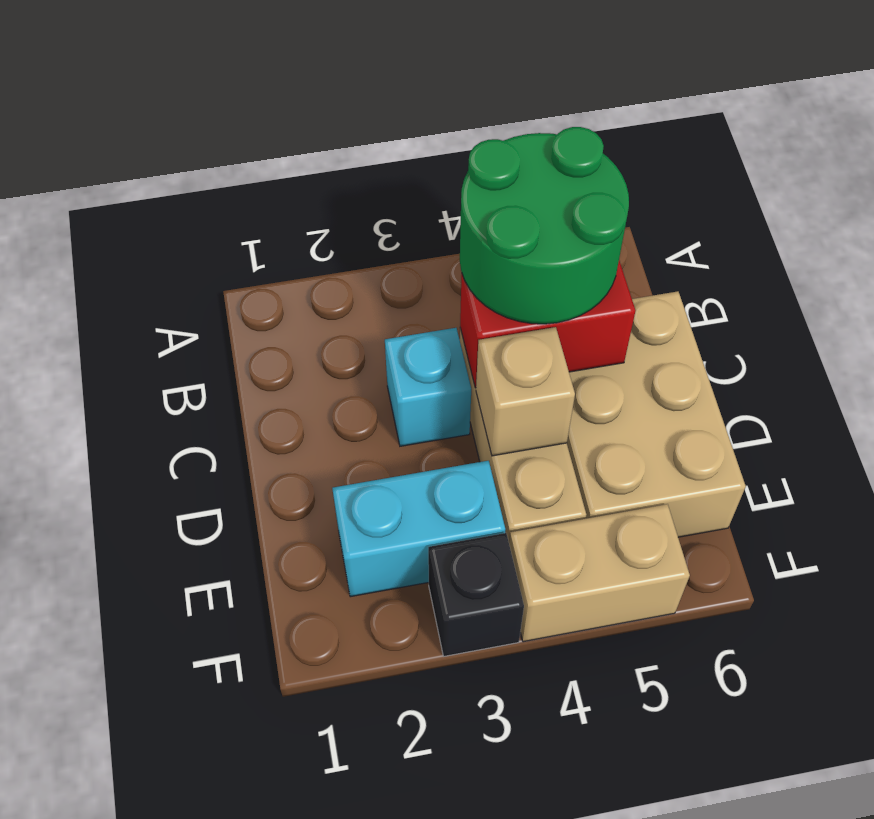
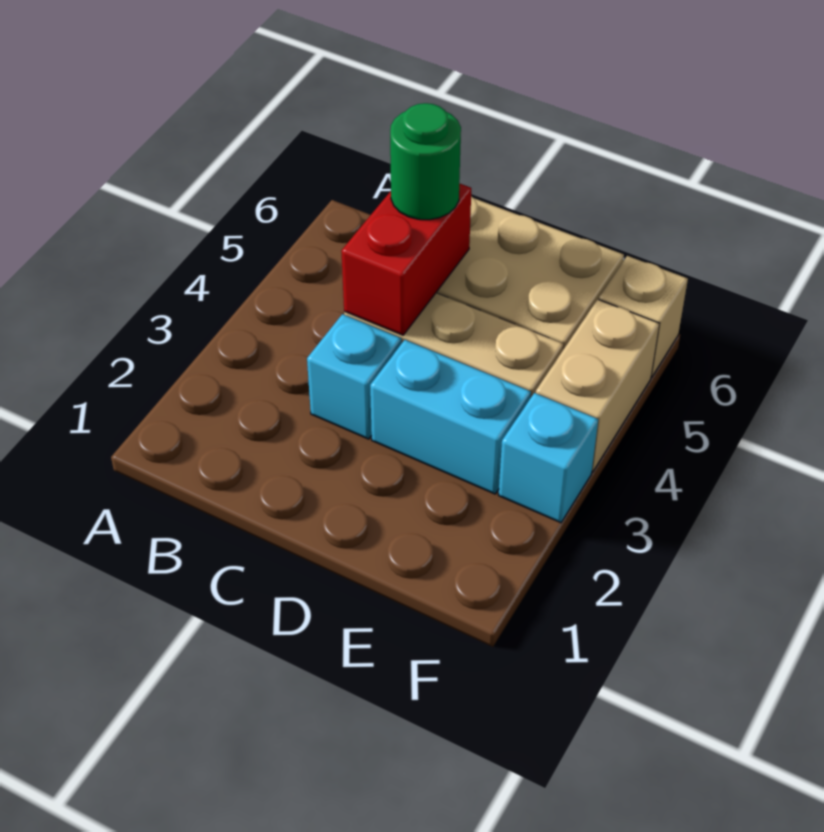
green 2x2 round brick [460,127,629,324] -> green 1x1 round brick [390,103,461,220]
tan 1x1 brick [476,327,575,456] -> tan 1x1 brick moved to [599,256,688,377]
cyan 1x2 brick [332,461,505,597] -> cyan 1x2 brick turned to [370,340,531,494]
black 1x1 brick [428,533,524,656] -> cyan 1x1 brick [499,393,598,523]

